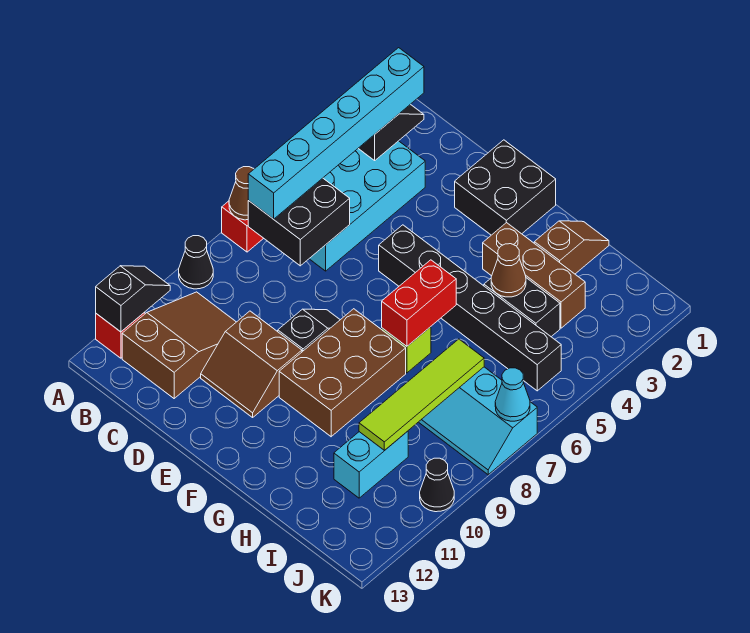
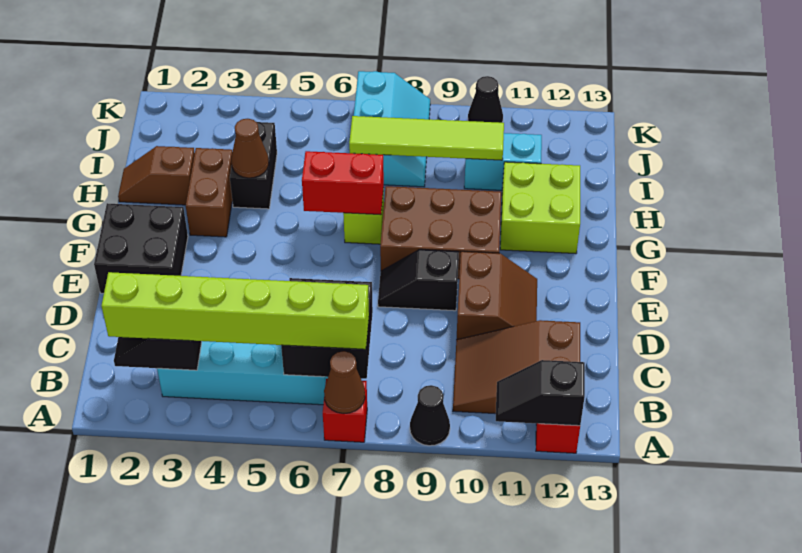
cyan 1x6 brick [248,48,424,219] -> lime 1x6 brick [101,272,369,349]
black 1x6 brick [379,225,561,391] -> none
brown 1x3 brick [483,223,585,328] -> brown 1x2 brick [186,148,232,237]
none -> lime 2x2 brick [500,162,580,254]
cyan 1x1 cone [495,368,530,421] -> none

